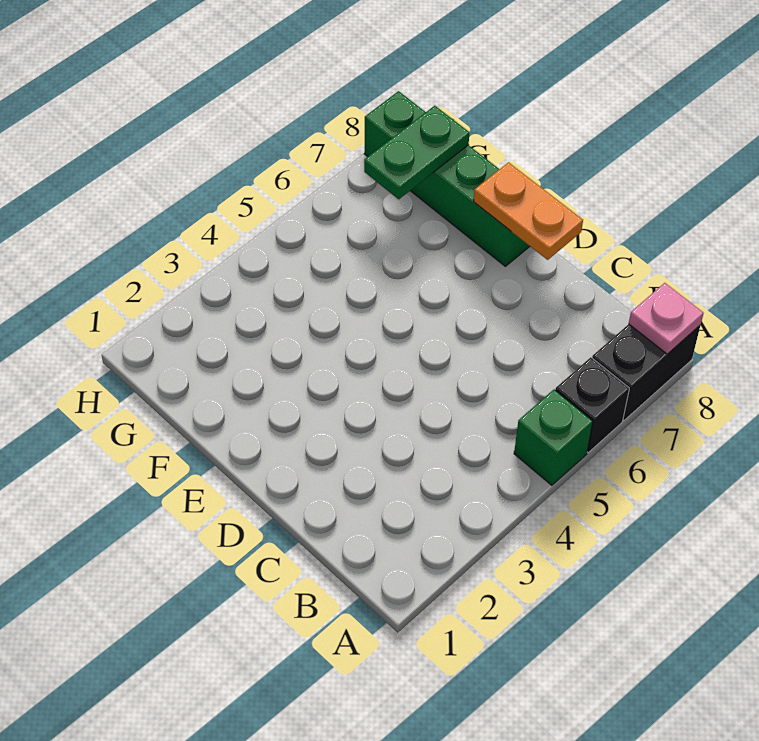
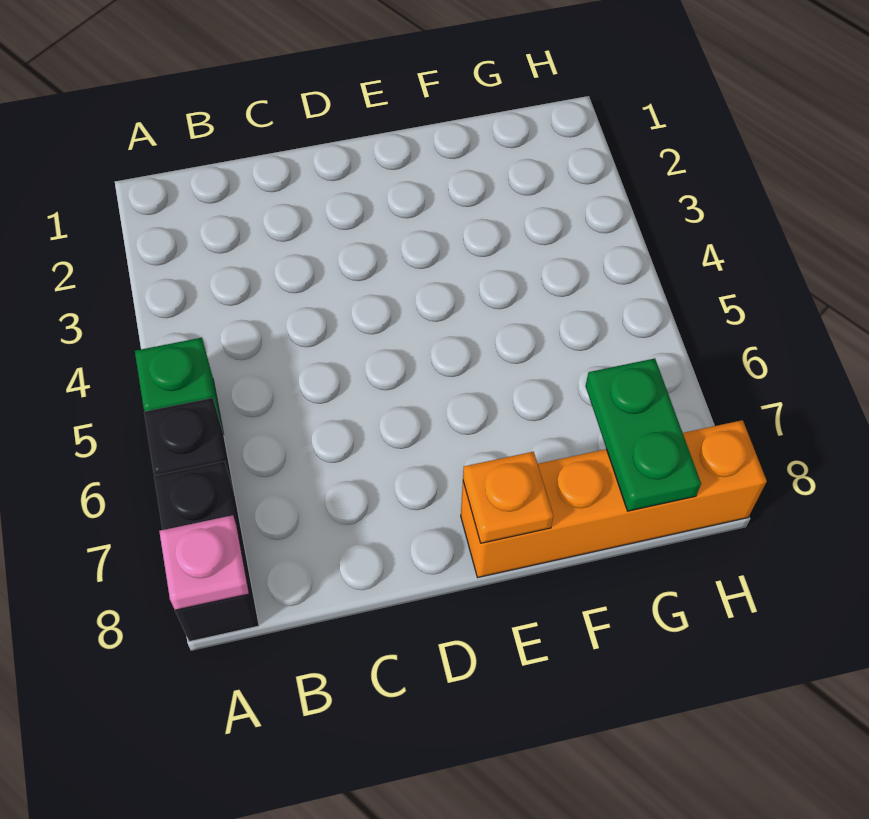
orange 1x2 plate [474,162,583,260] -> orange 1x1 plate [463,452,553,543]
green 1x4 brick [364,91,530,266] -> orange 1x4 brick [461,420,767,577]

